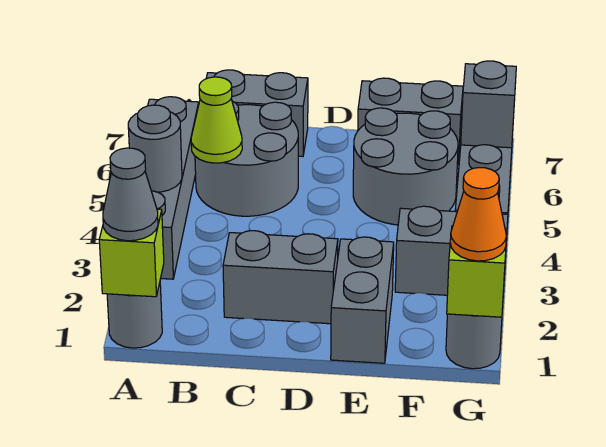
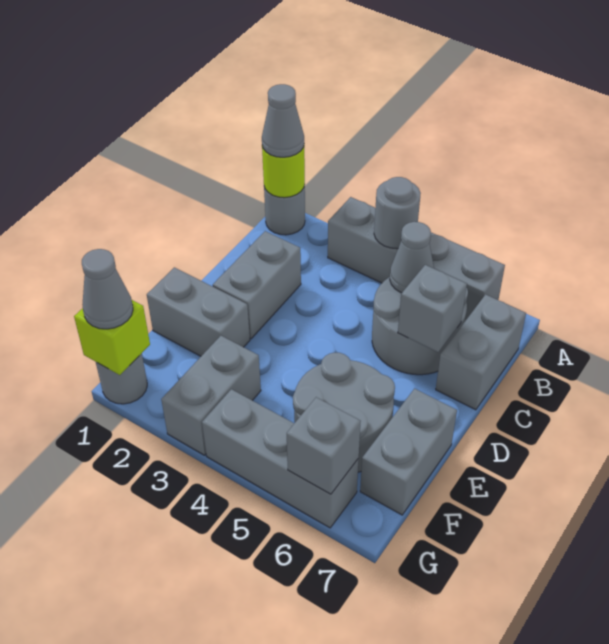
lime 1x1 brick [99,209,164,297] -> lime 1x1 round brick [262,147,305,198]
lime 1x1 cone [191,77,242,163] -> grey 1x1 cone [390,222,434,293]
none -> grey 1x1 brick [398,265,467,352]
orange 1x1 cone [450,168,507,261] -> grey 1x1 cone [82,249,133,329]

